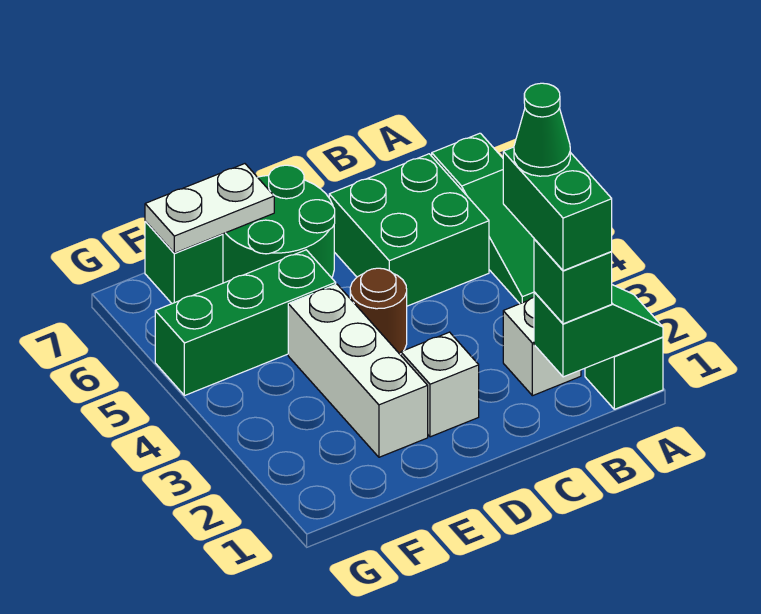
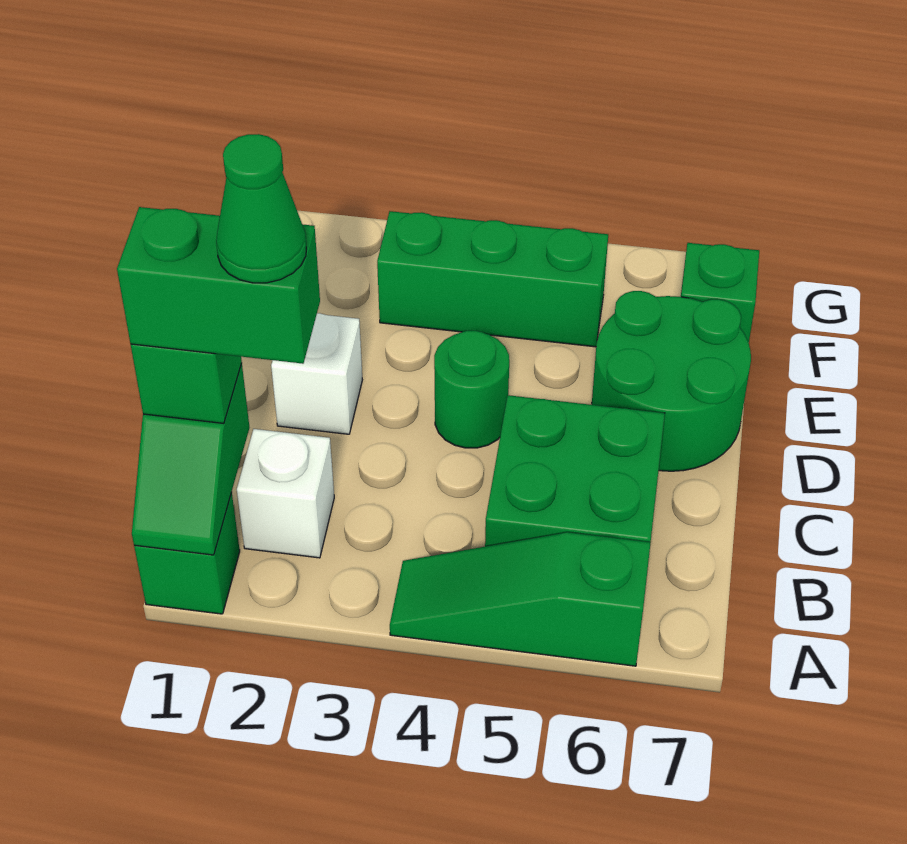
brown 1x1 round brick [350,268,407,354] -> green 1x1 round brick [434,331,509,448]
white 1x3 brick [288,284,428,457] -> none
green 1x3 brick [155,250,336,396] -> green 1x3 brick turned to [377,211,608,347]
white 1x2 plate [145,164,274,253] -> none

